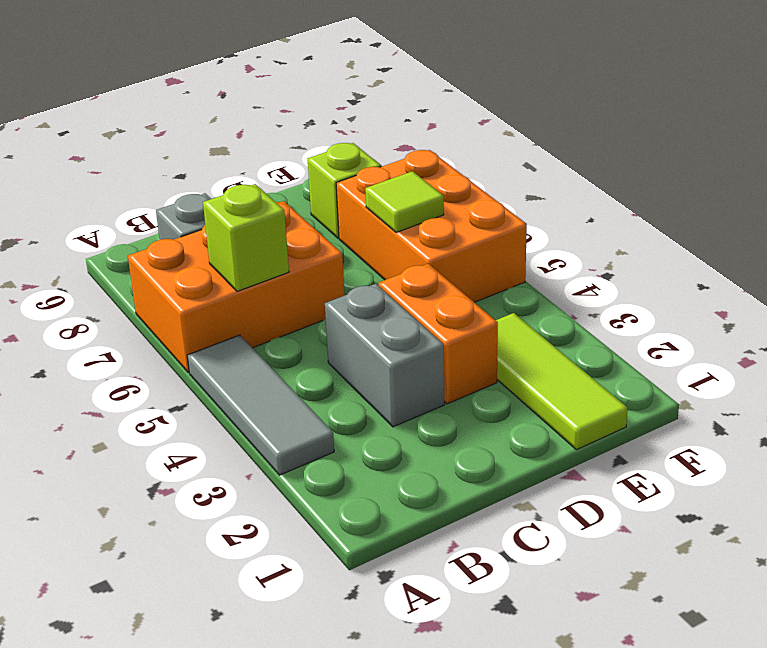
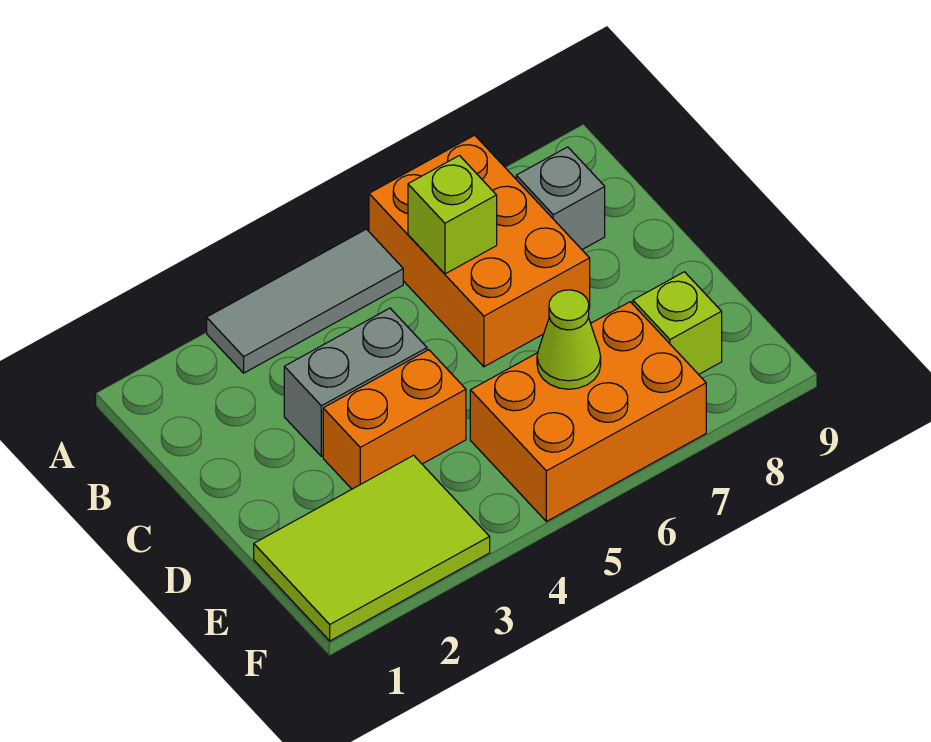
lime 1x3 tile [496,313,628,450] -> lime 2x3 tile [254,455,490,641]
lime 1x1 tile [365,171,444,233] -> lime 1x1 cone [537,290,601,389]

